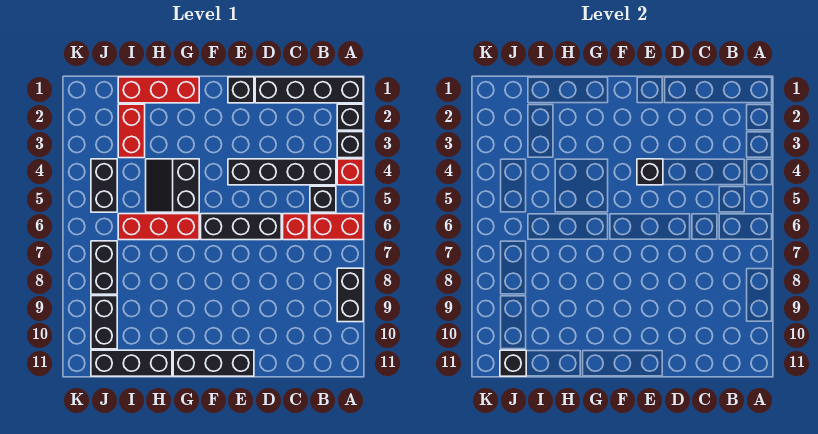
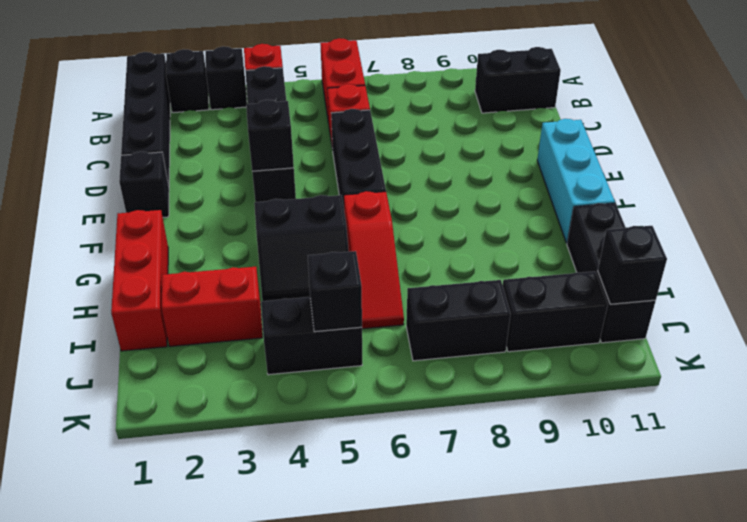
black 1x2 brick [337,268,363,322] -> black 1x2 brick moved to [475,47,561,113]
black 1x1 brick [310,186,336,212] -> black 1x1 brick moved to [308,251,362,332]
black 1x3 brick [173,350,254,376] -> cyan 1x3 brick [537,119,615,243]
red 1x3 brick [118,214,199,240] -> red 1x3 slope [344,191,404,329]

